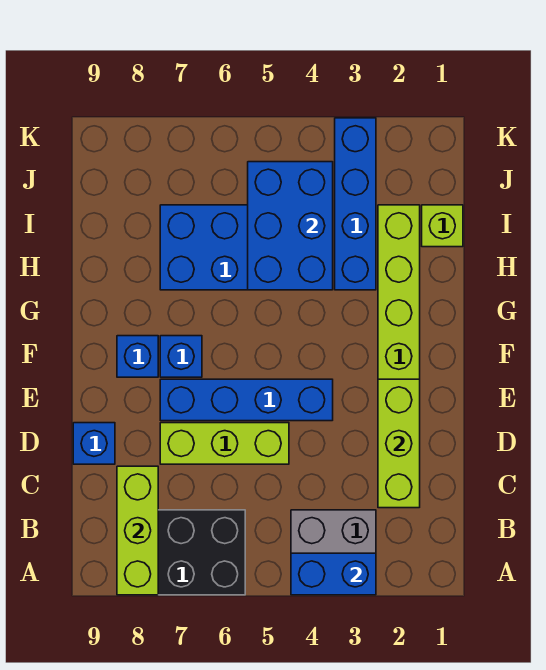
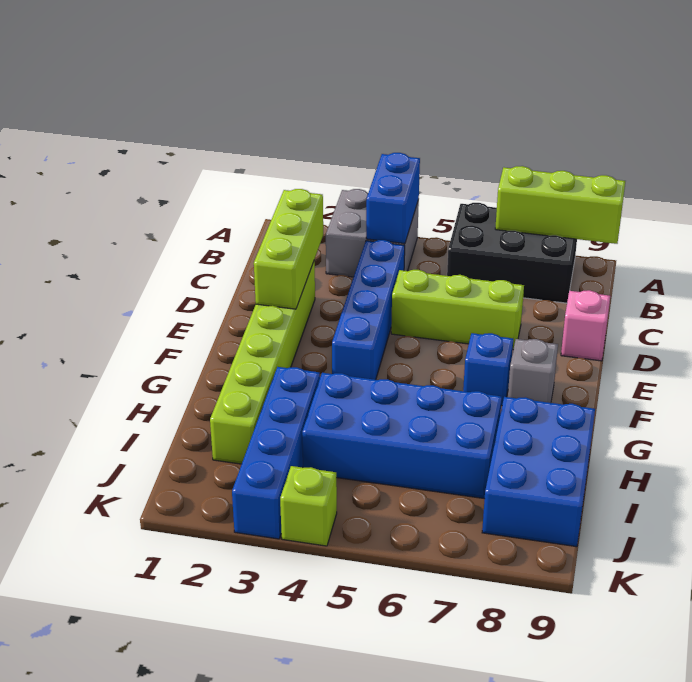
blue 1x2 brick [291,553,376,595] -> blue 1x2 brick turned to [366,153,420,244]
lime 1x3 brick [117,466,158,595] -> lime 1x3 brick turned to [495,166,625,244]
blue 1x1 brick [73,423,115,464] -> pink 1x1 brick [561,290,610,361]
blue 1x4 brick [160,379,333,421] -> blue 1x4 brick turned to [332,240,405,380]
blue 1x1 brick [117,336,158,377] -> grey 1x1 brick [508,339,558,403]
blue 2x3 brick [248,162,333,290] -> blue 2x3 brick moved to [482,397,595,547]
lime 1x1 brick [422,205,463,247] -> lime 1x1 brick moved to [280,466,337,546]

